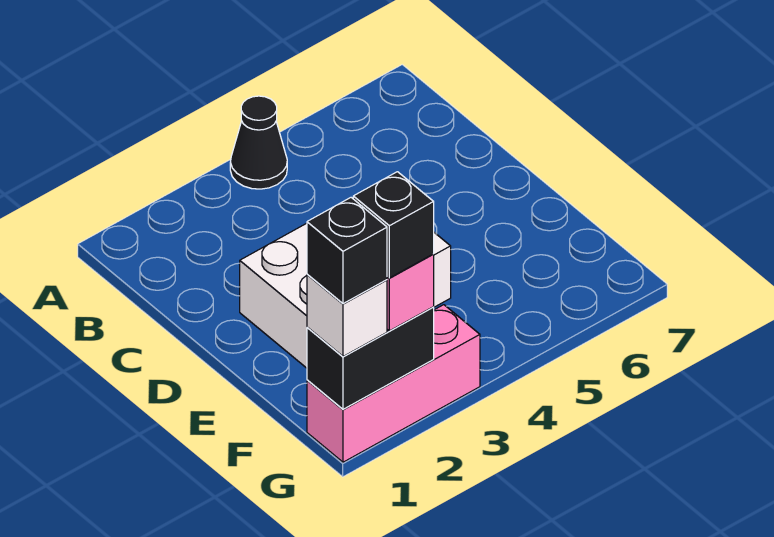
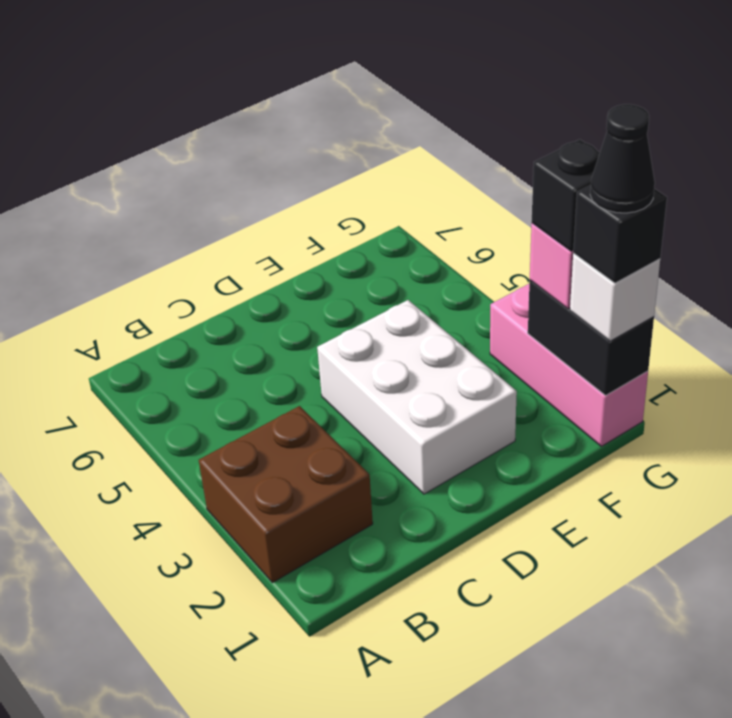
none -> brown 2x2 brick [199,406,373,583]
black 1x1 cone [230,96,287,189] -> black 1x1 cone moved to [590,104,655,213]

